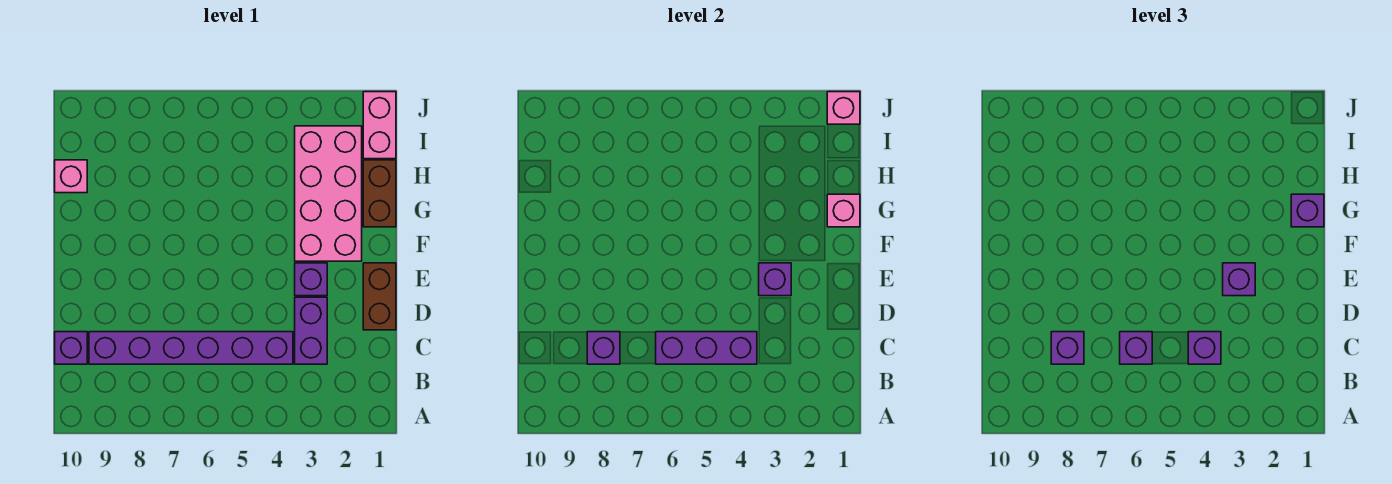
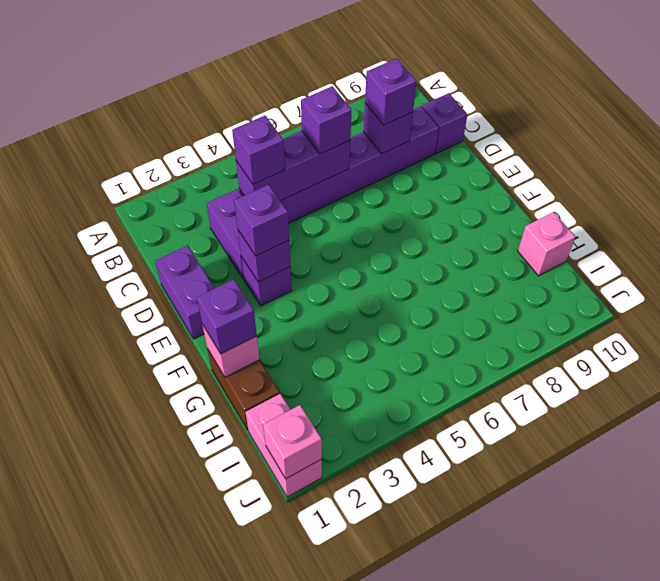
brown 1x2 brick [363,263,396,330] -> purple 1x2 brick [155,246,215,339]
pink 2x4 brick [295,126,362,261] -> none

